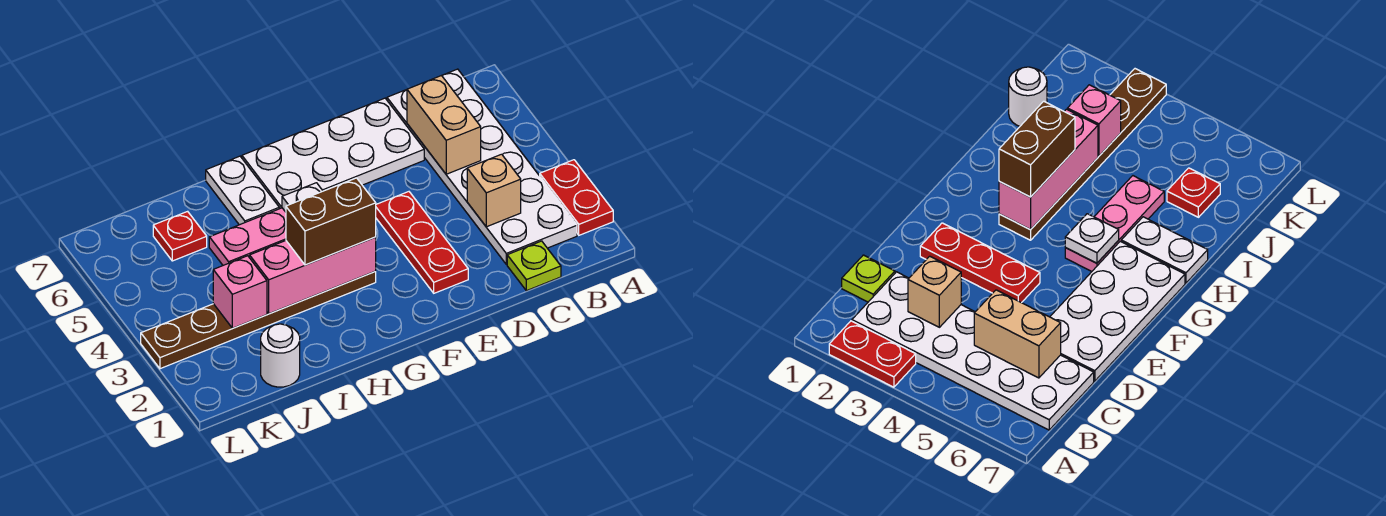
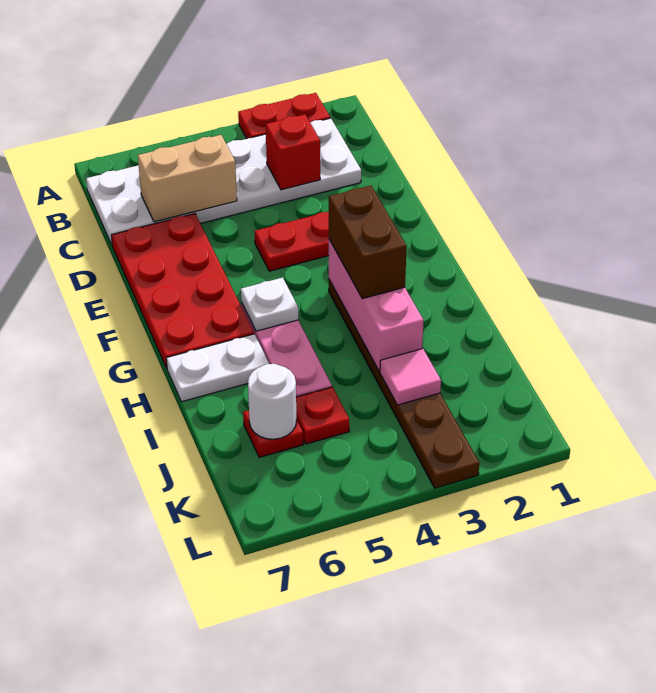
lime 1x1 plate [507,241,561,291] -> none
tan 1x1 brick [467,154,521,227] -> red 1x1 brick [266,114,320,190]
white 2x4 plate [242,98,424,209] -> red 2x4 plate [111,214,254,368]
white 1x1 round brick [261,324,300,387] -> white 1x1 round brick moved to [248,364,296,439]
pink 1x1 brick [213,256,267,328] -> pink 1x1 tile [380,349,441,405]
none -> red 1x1 plate [296,387,349,444]

